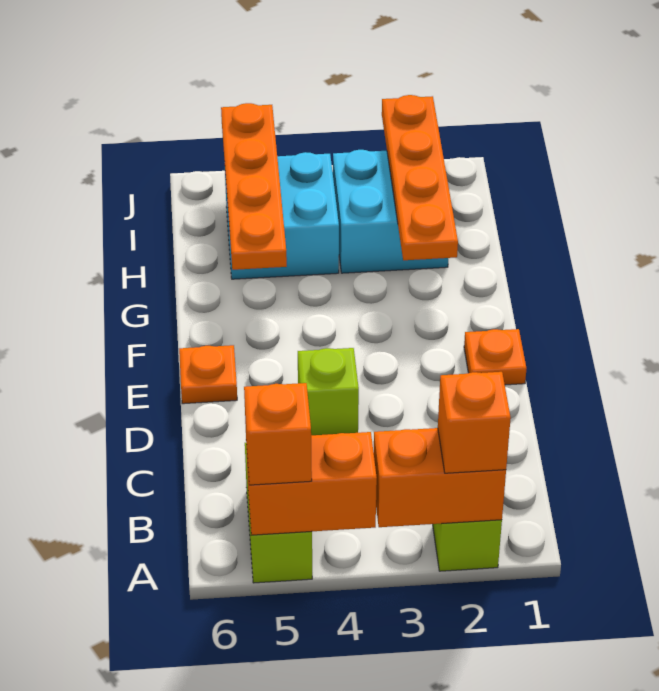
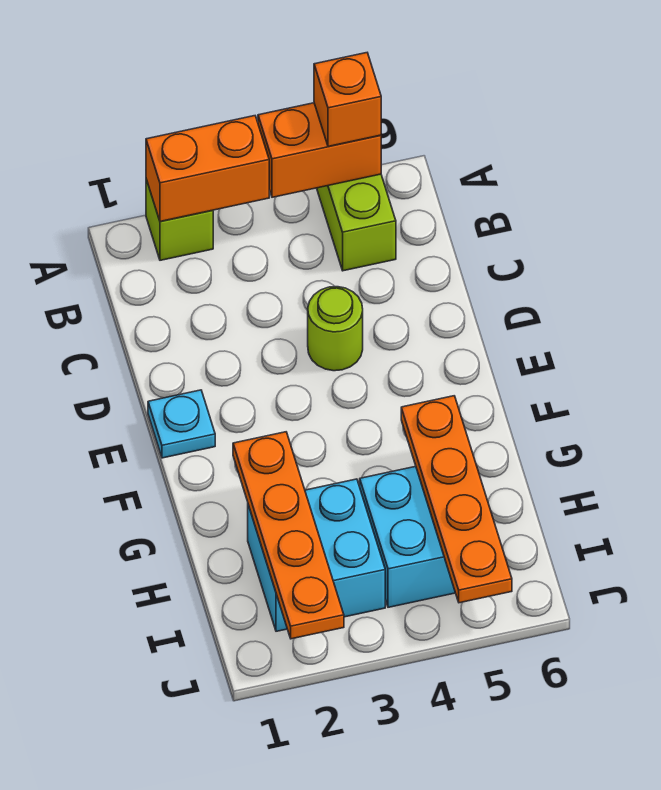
orange 1x1 brick [438,372,511,473] -> none
lime 1x1 brick [298,348,359,435] -> lime 1x1 round brick [308,287,363,371]
orange 1x1 plate [464,329,526,385] -> cyan 1x1 plate [148,390,215,458]
orange 1x1 plate [179,345,237,404] -> none

